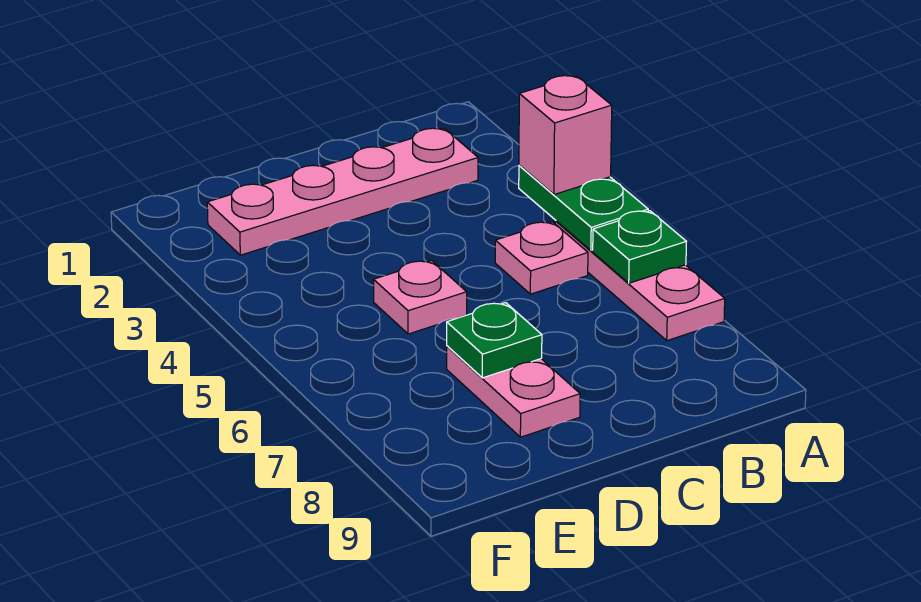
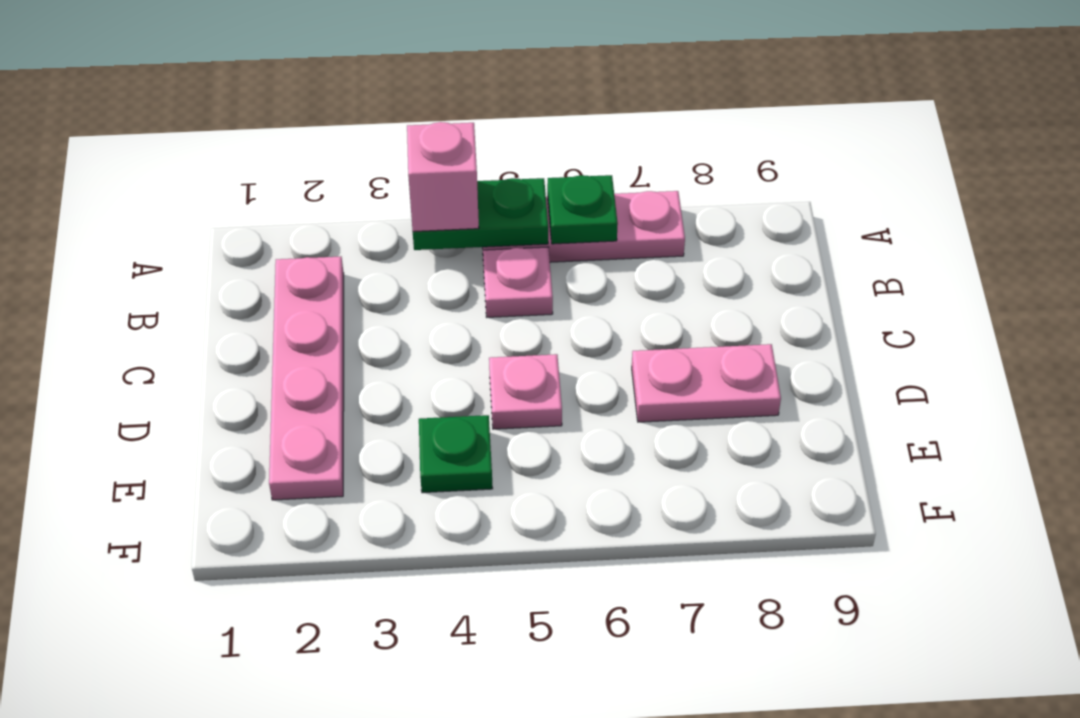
green 1x1 plate [447,303,542,378] -> green 1x1 plate moved to [419,415,493,493]

